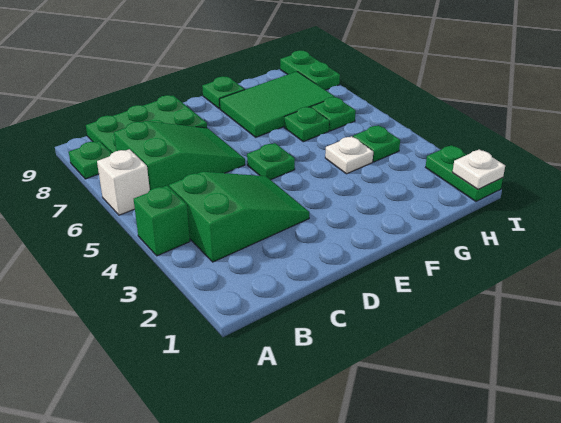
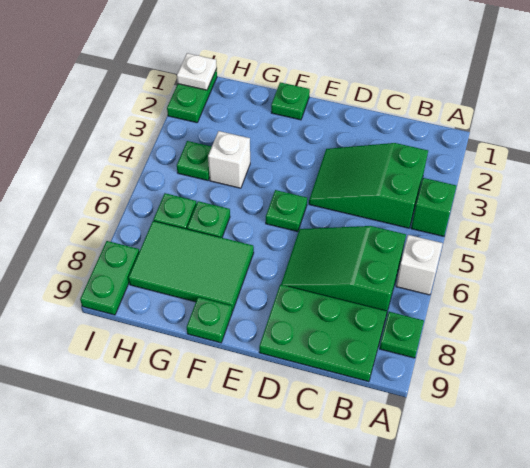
none -> green 1x1 plate [271,82,310,120]
white 1x1 plate [325,136,373,174] -> white 1x1 brick [208,131,250,188]

